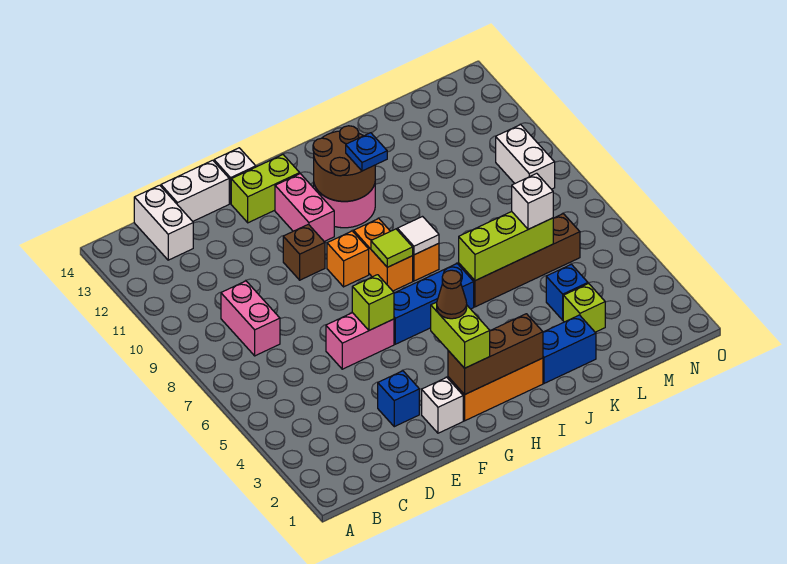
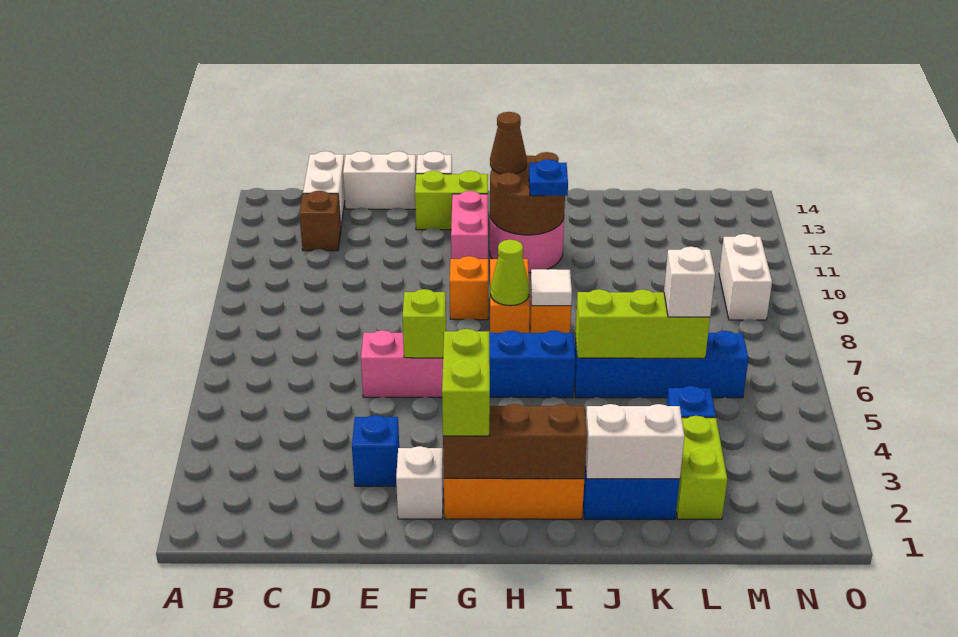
pink 1x2 brick [221,281,280,356] -> none
brown 1x1 brick [283,224,325,280] -> brown 1x1 brick moved to [299,191,341,251]
brown 1x1 cone [437,270,467,319] -> brown 1x1 cone moved to [490,112,527,174]
lime 1x1 tile [371,229,413,267] -> lime 1x1 cone [490,240,530,306]
none -> white 1x2 brick [585,404,684,479]
brown 1x4 brick [459,214,580,307] -> blue 1x4 brick [574,331,749,398]
lime 1x1 brick [563,283,605,332] -> lime 1x2 brick [676,416,727,519]

